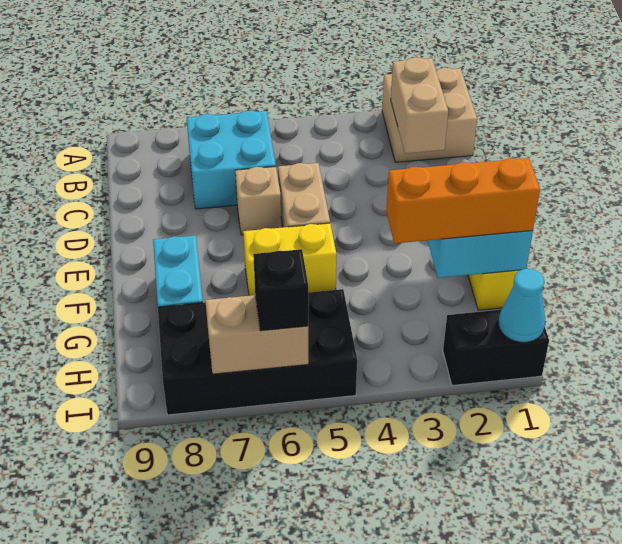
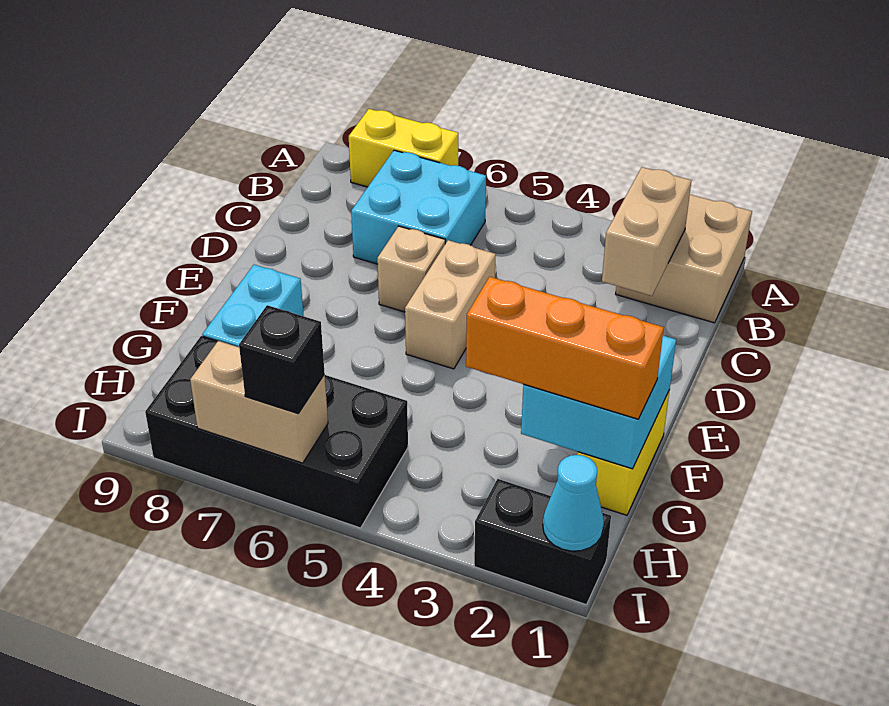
yellow 1x2 brick [243,223,336,296] -> yellow 1x2 brick moved to [349,109,458,187]

